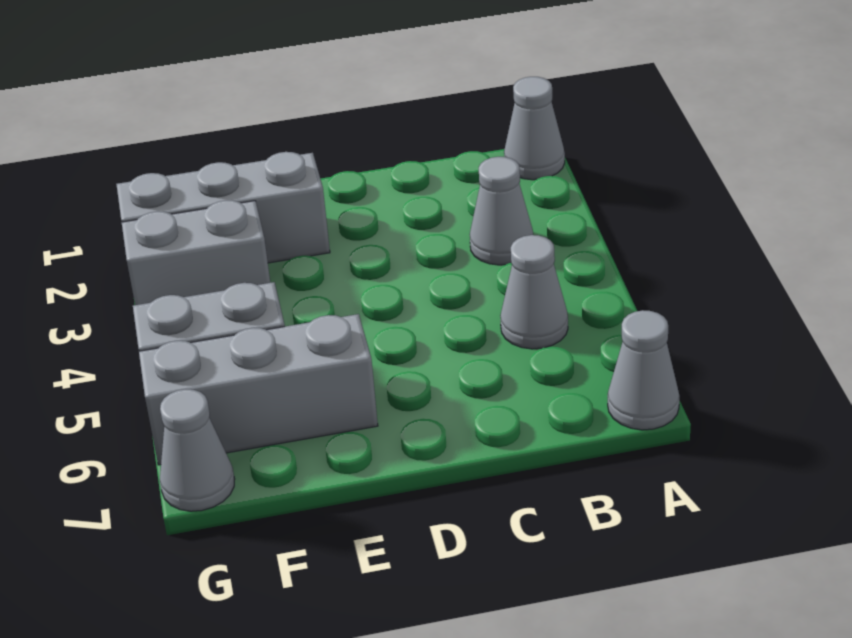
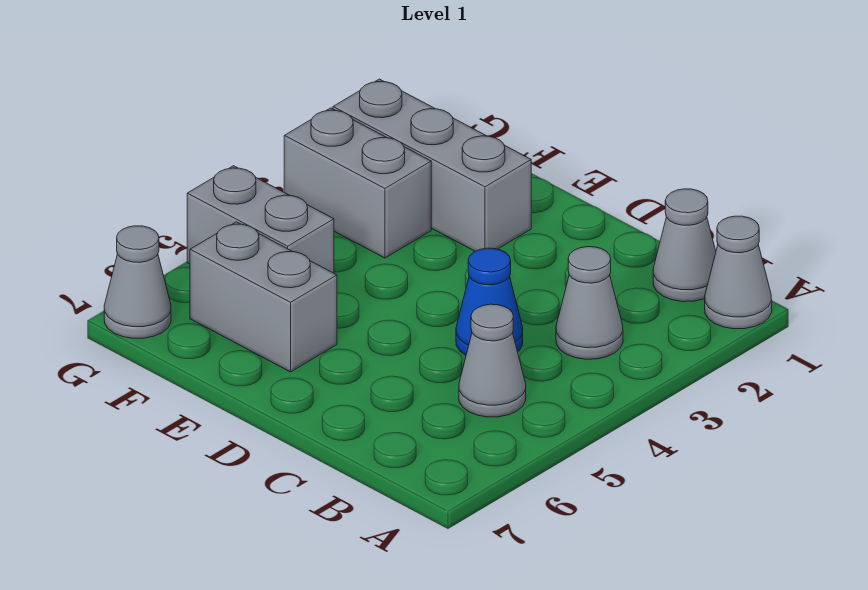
grey 1x1 cone [608,310,679,430] -> grey 1x1 cone moved to [653,189,716,302]
none -> blue 1x1 cone [456,248,523,355]
grey 1x3 brick [139,314,378,465] -> grey 1x2 brick [190,222,337,372]

